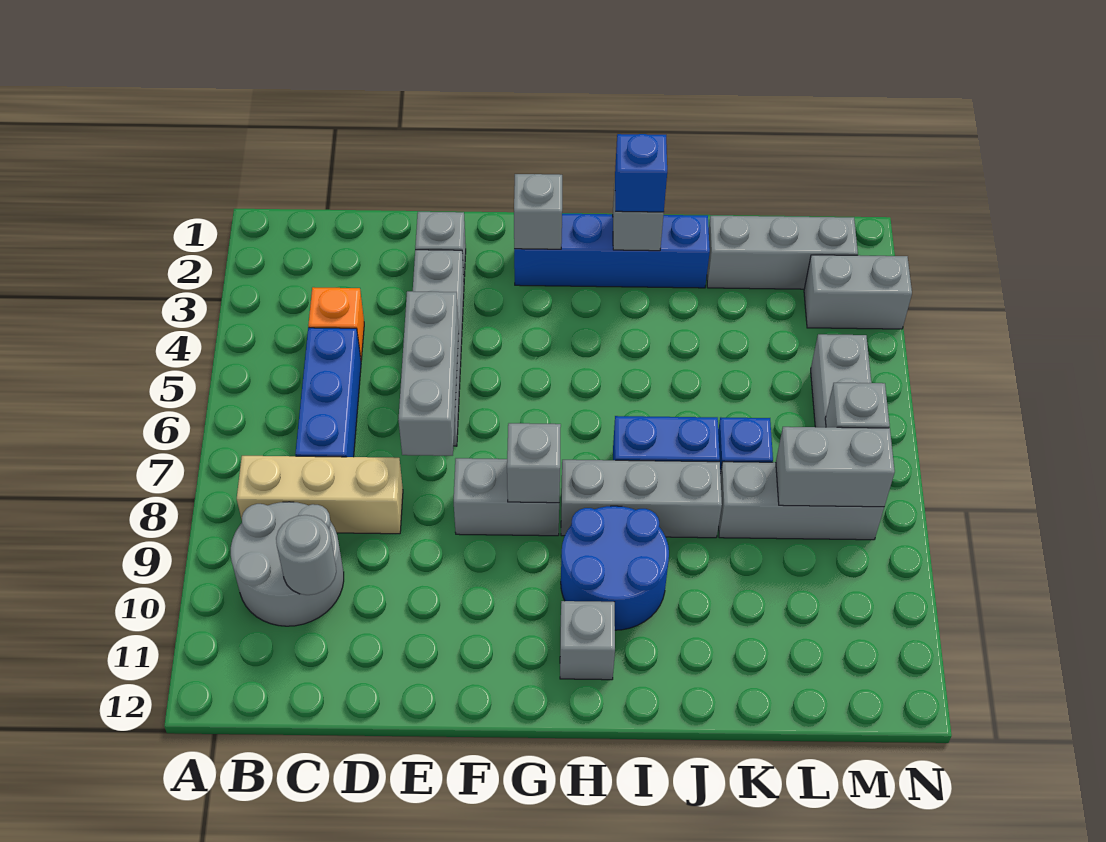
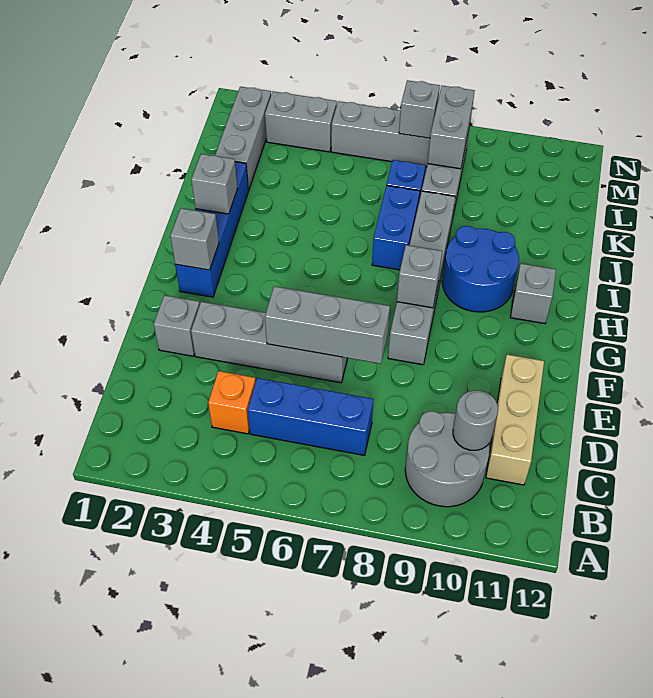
tan 1x3 brick [237,456,403,534] -> tan 1x3 brick moved to [486,355,544,485]
blue 1x1 brick [615,134,667,212] -> none
grey 1x2 brick [804,255,912,329] -> grey 1x2 brick turned to [265,91,337,152]

